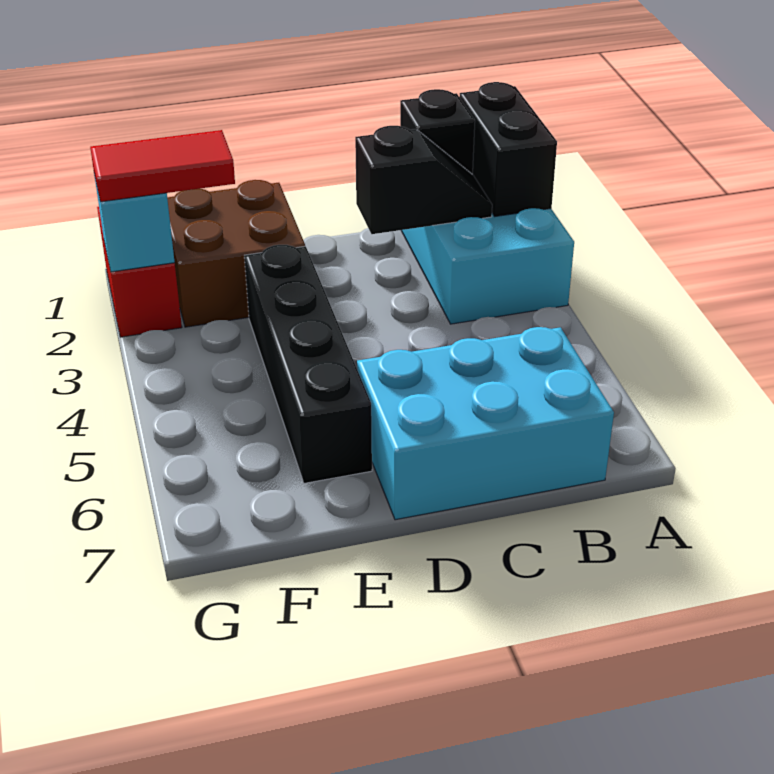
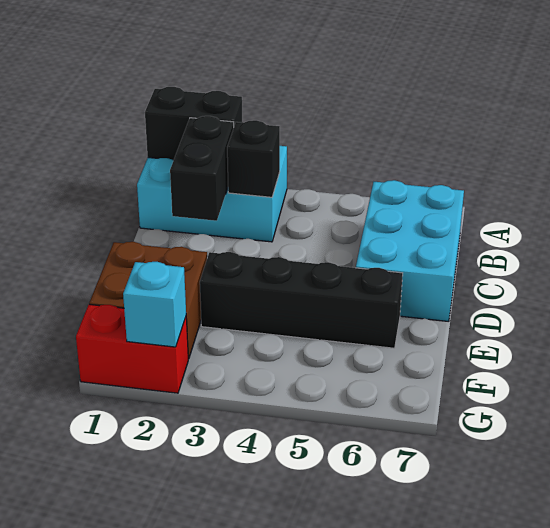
black 1x1 brick [400,89,475,175] -> black 1x1 brick moved to [227,120,280,197]
black 1x2 slope [355,126,492,234] -> black 1x2 brick [170,116,234,221]
red 1x2 tile [90,130,235,202] -> none

